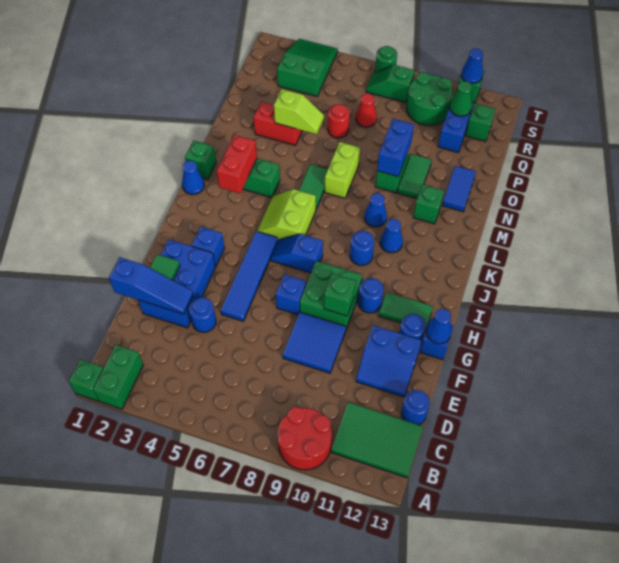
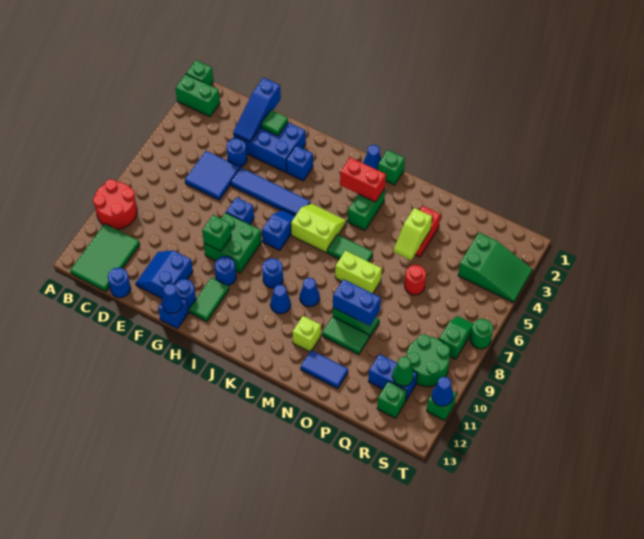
blue 2x2 tile [283,312,346,373] -> blue 2x2 tile moved to [185,151,240,200]
green 1x1 brick [413,185,444,224] -> lime 1x1 brick [292,316,321,352]
red 1x1 cone [356,94,377,127] -> none

